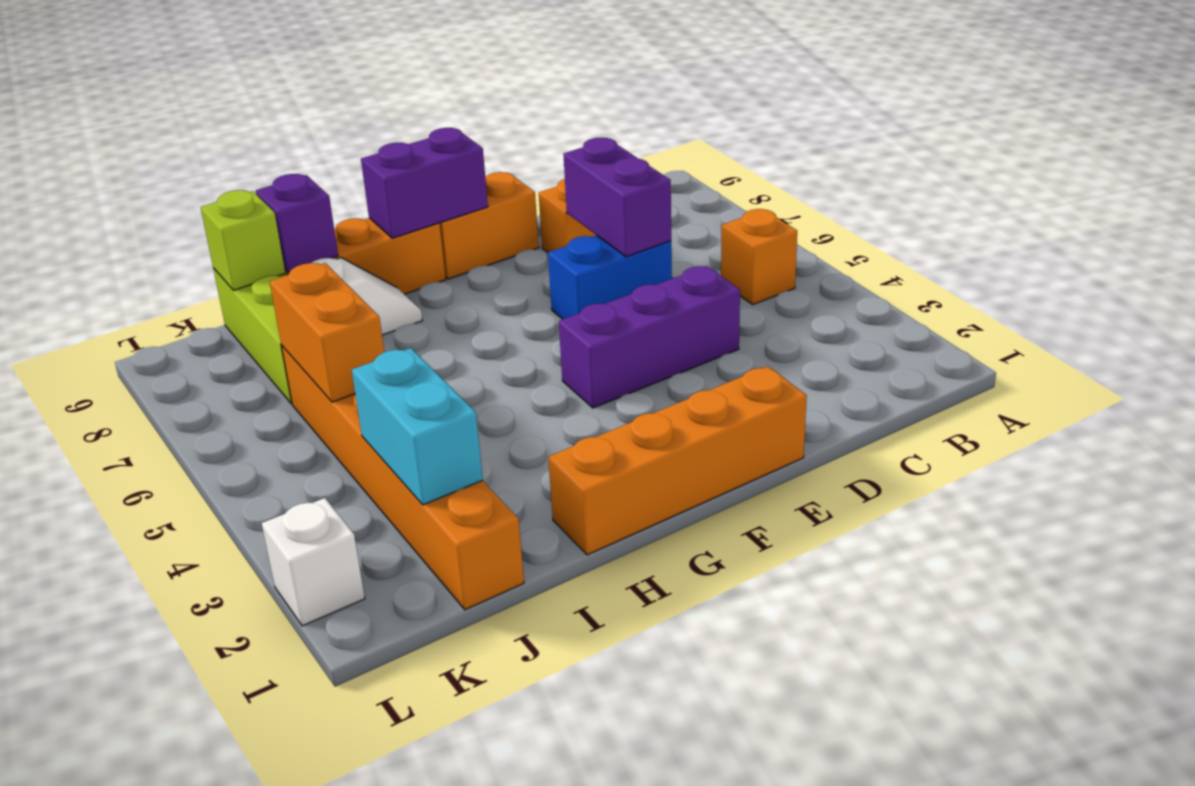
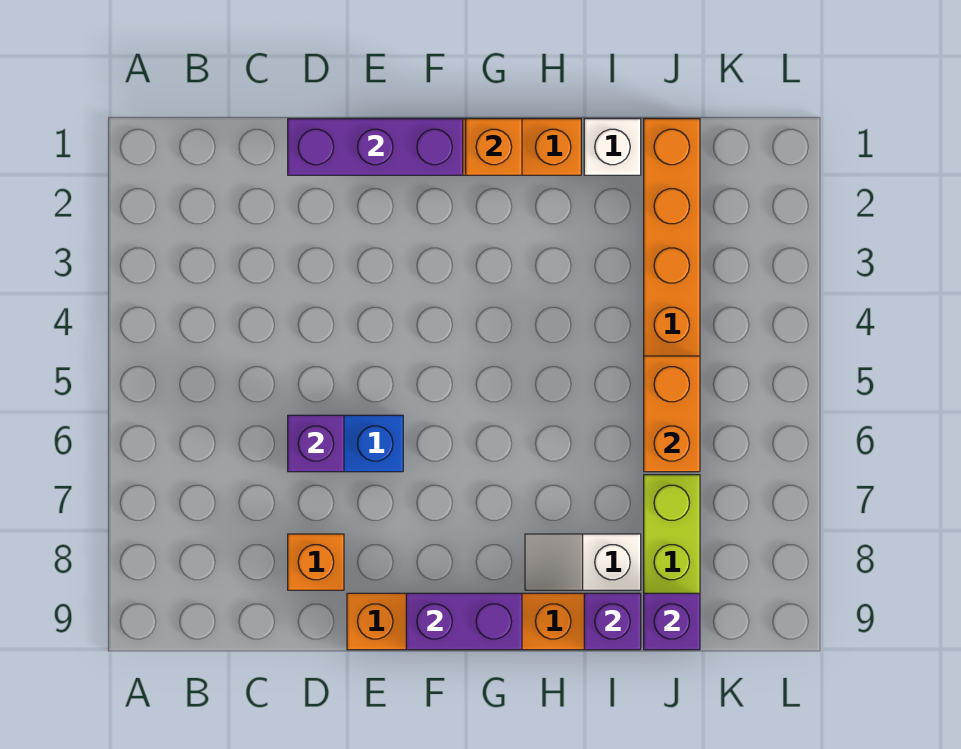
orange 1x1 brick [721,209,797,305] -> orange 1x1 brick moved to [466,119,522,175]
purple 1x3 brick [559,266,740,408] -> purple 1x3 brick moved to [288,119,463,175]
purple 1x2 brick [563,138,671,257] -> purple 1x1 brick [288,415,344,472]
cyan 1x2 brick [352,348,483,505] -> none
lime 1x1 brick [201,190,285,290] -> purple 1x1 brick [644,593,700,650]
white 1x1 brick [262,498,365,626] -> white 1x1 brick moved to [584,119,641,175]

